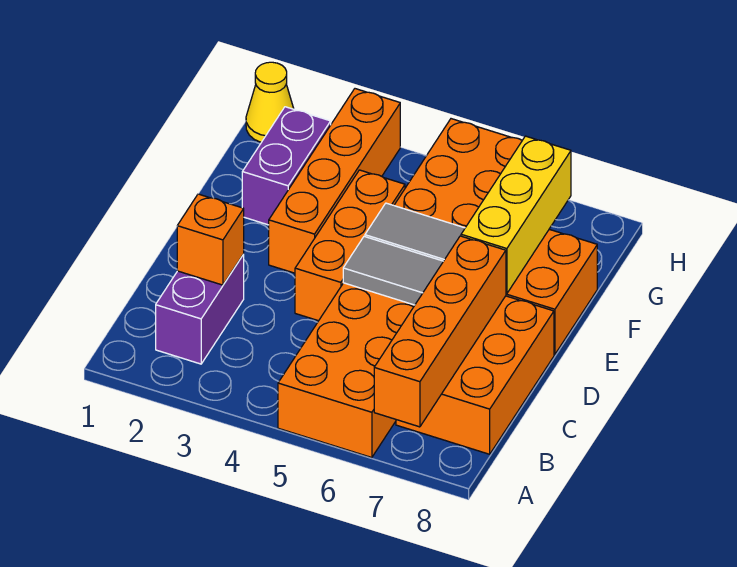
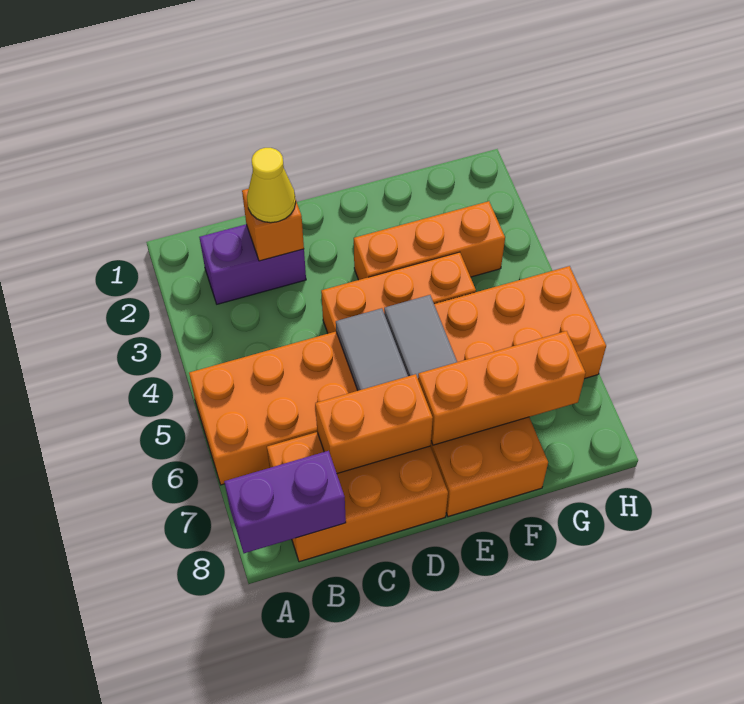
orange 1x4 brick [374,236,506,427] -> orange 1x2 brick [315,374,433,473]
orange 1x4 brick [269,89,400,273] -> orange 1x3 brick [354,201,505,280]
yellow 1x3 brick [461,136,571,294] -> orange 1x3 brick [418,331,586,445]
purple 1x2 brick [242,107,331,225] -> purple 1x2 brick moved to [224,451,346,553]
yellow 1x1 cone [246,62,294,142] -> yellow 1x1 cone moved to [247,148,296,223]

